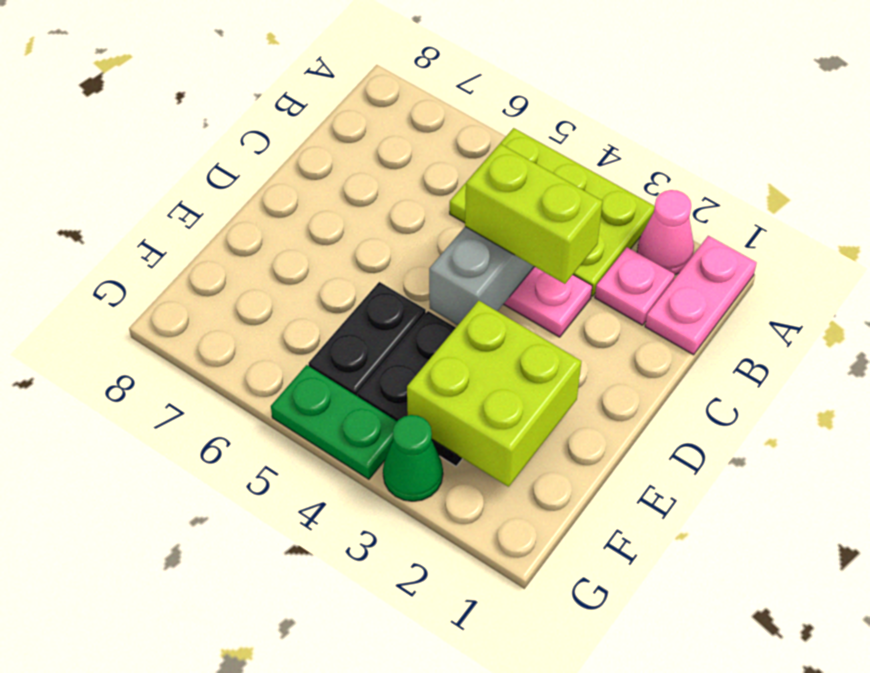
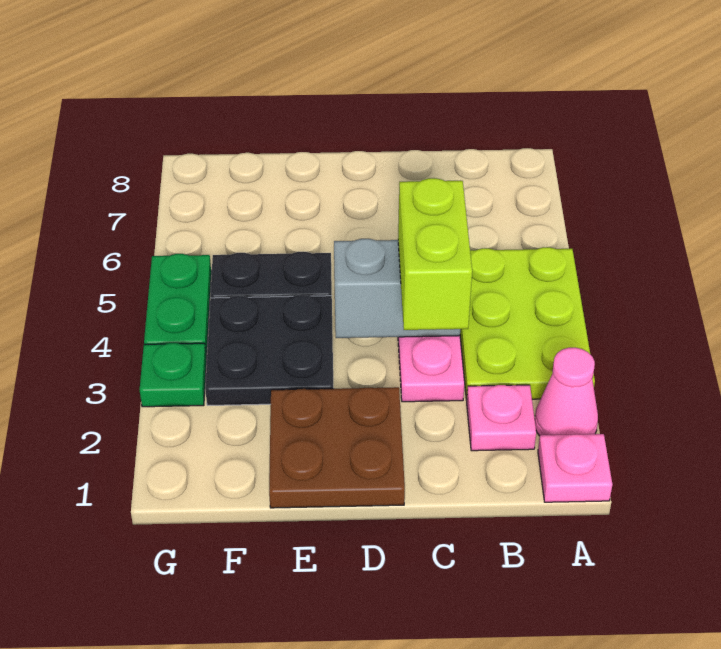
pink 1x2 plate [645,236,757,355] -> pink 1x1 plate [538,434,612,502]
none -> brown 2x2 plate [269,387,405,508]
lime 2x2 brick [407,301,581,487] -> none
green 1x1 cone [383,415,443,501] -> green 1x1 plate [140,343,206,407]

